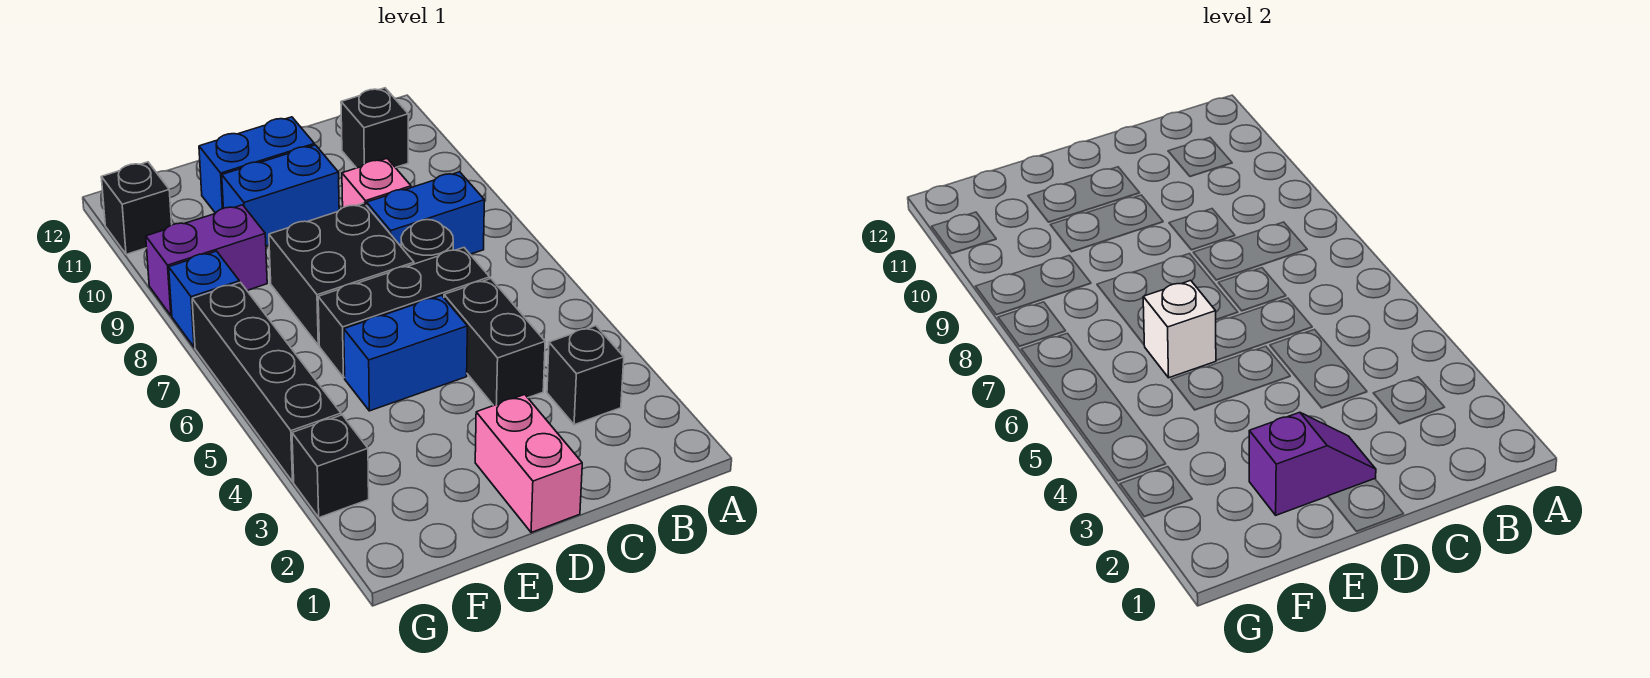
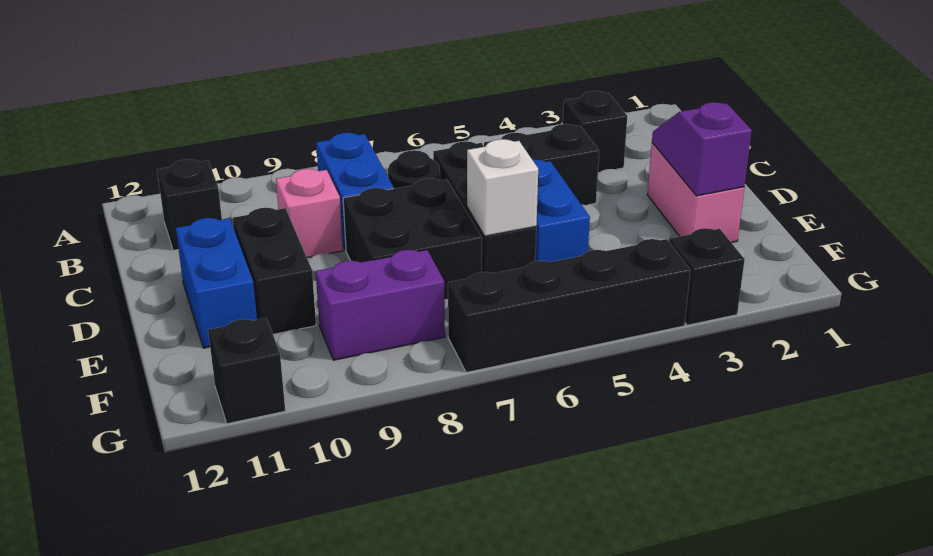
pink 1x2 brick [475,395,582,533] -> pink 1x2 brick turned to [647,143,744,243]
blue 1x2 brick [222,145,339,246] -> black 1x2 brick [233,208,316,334]
purple 1x2 brick [146,205,267,316] -> purple 1x2 brick turned to [316,250,445,360]
blue 1x1 brick [169,251,240,347] -> none

